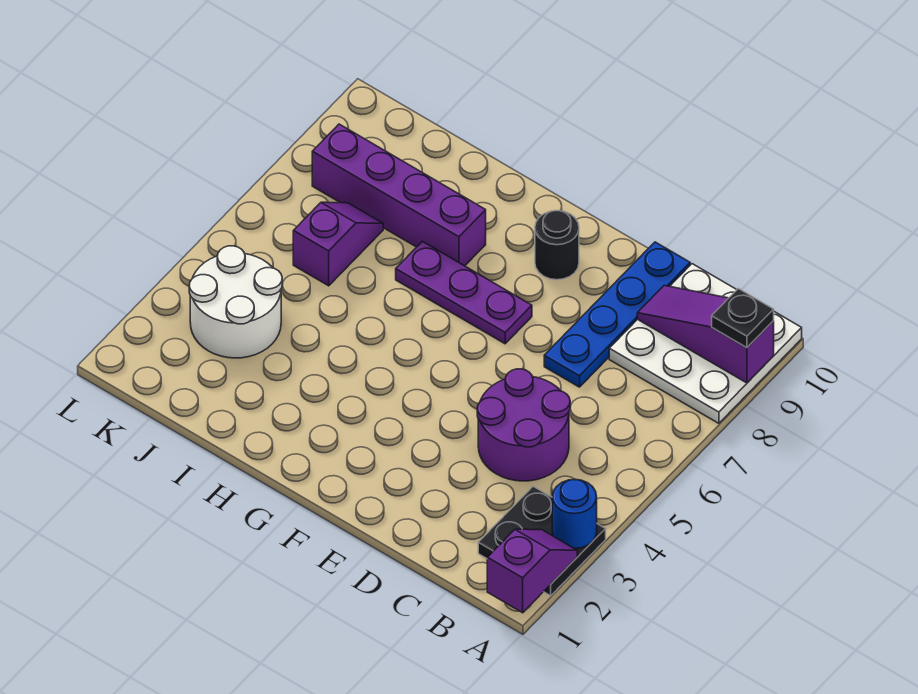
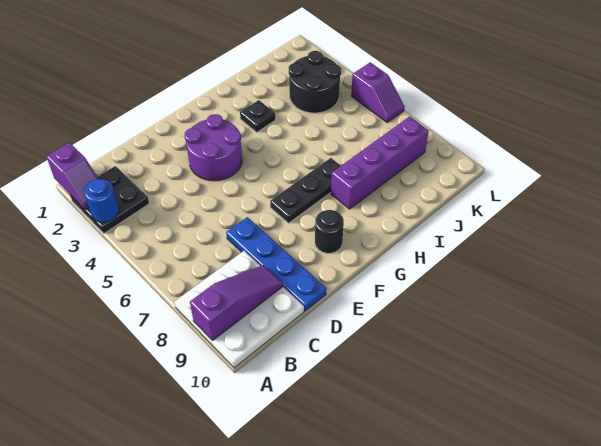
black 1x1 plate [712,289,774,348] -> black 1x1 plate moved to [240,100,275,132]
purple 2x2 round brick [477,369,570,481] -> purple 2x2 round brick moved to [185,114,242,181]
purple 1x3 plate [396,241,532,344] -> black 1x3 plate [270,158,341,223]
white 2x2 round brick [189,246,282,358] -> black 2x2 round brick [289,51,341,113]
purple 1x2 slope [293,202,383,286] -> purple 1x2 slope moved to [351,62,405,123]

